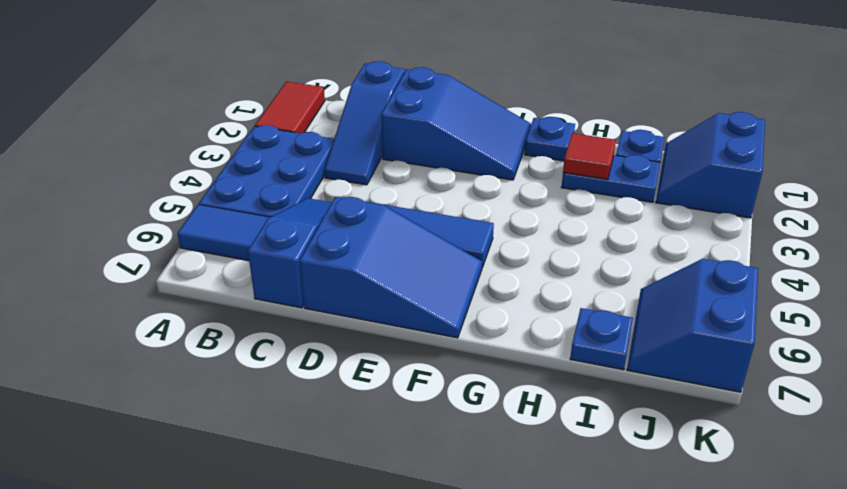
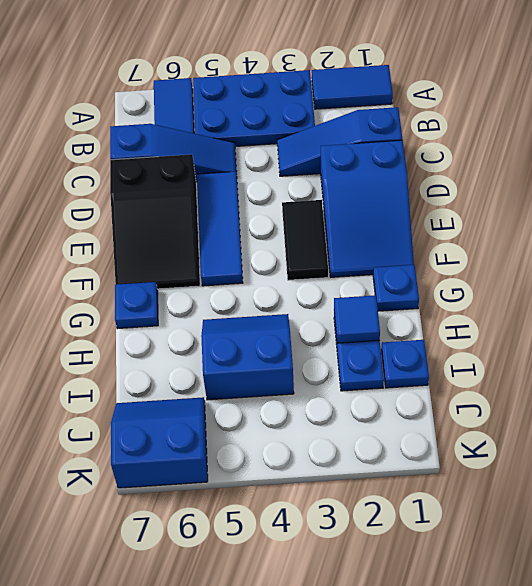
red 1x2 tile [255,82,325,133] -> blue 1x2 tile [312,65,393,109]
blue 2x3 slope [300,197,482,338] -> black 2x3 slope [110,154,200,289]
none -> black 1x2 tile [282,200,328,280]
red 1x1 tile [563,133,616,180] -> blue 1x1 tile [334,295,380,343]
blue 1x1 plate [570,308,633,370] -> blue 1x1 plate moved to [115,282,158,329]
blue 2x2 slope [656,112,765,218] -> blue 2x2 slope moved to [201,314,294,400]

